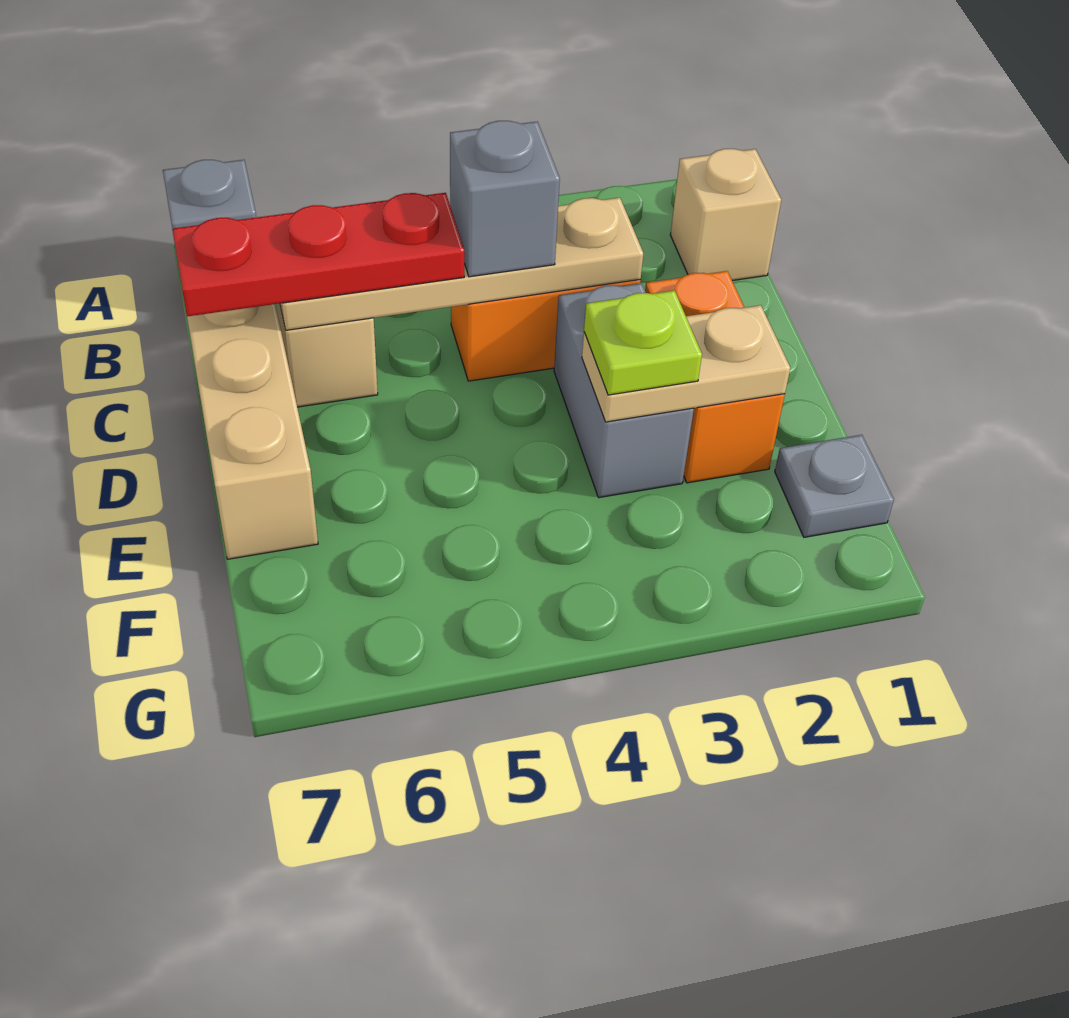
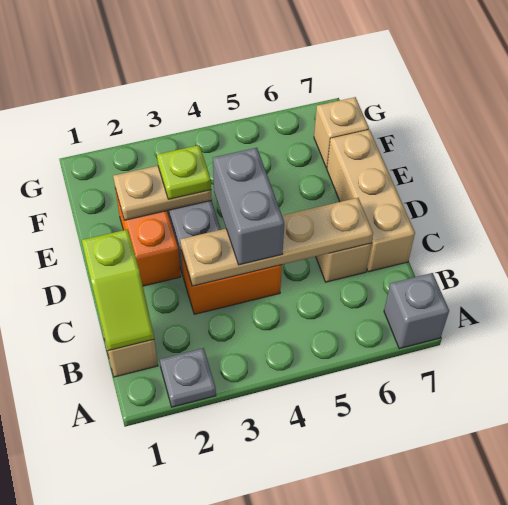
none -> lime 1x2 slope [82,229,154,351]
grey 1x1 brick [450,121,560,277] -> grey 1x2 brick [213,148,284,265]
red 1x3 plate [172,193,464,316] -> none
grey 1x1 plate [775,435,894,537] -> grey 1x1 plate moved to [160,348,216,407]
none -> tan 1x1 brick [314,97,369,168]

